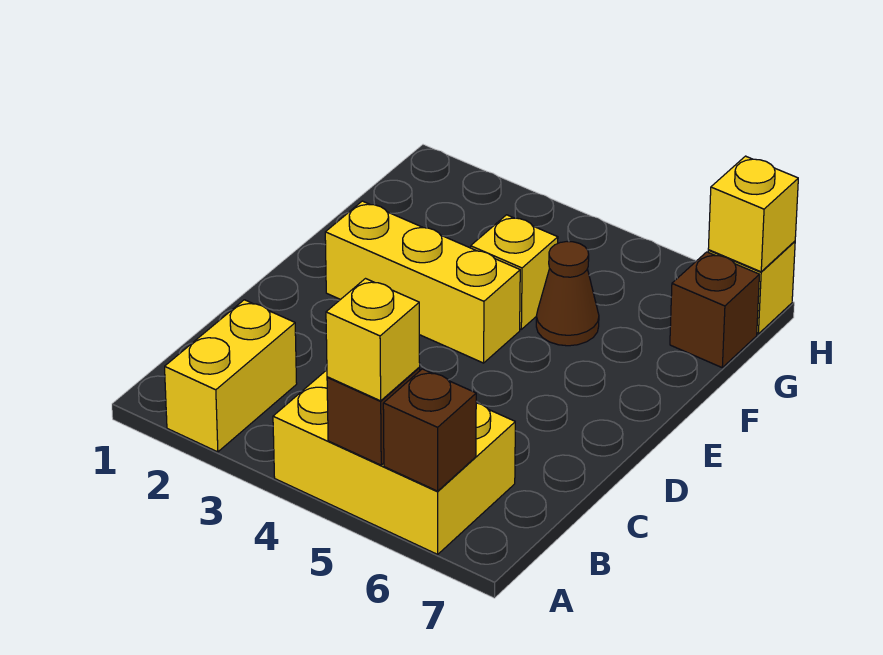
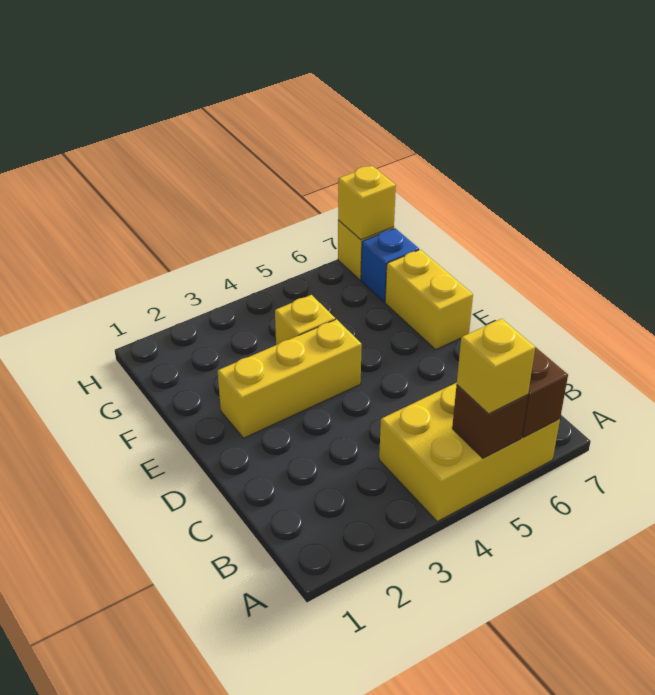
yellow 1x2 brick [165,300,297,452] -> yellow 1x2 brick moved to [385,250,473,349]
brown 1x1 cone [536,242,599,346] -> none
brown 1x1 brick [670,252,759,367] -> blue 1x1 brick [361,228,419,302]

